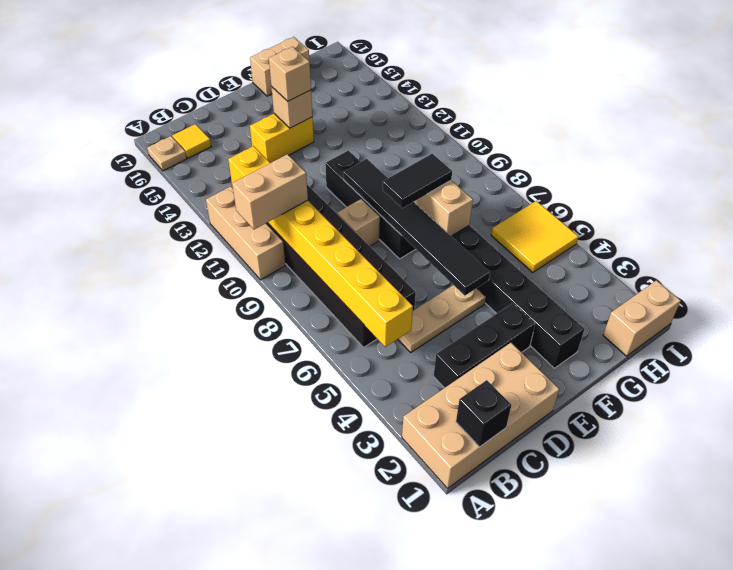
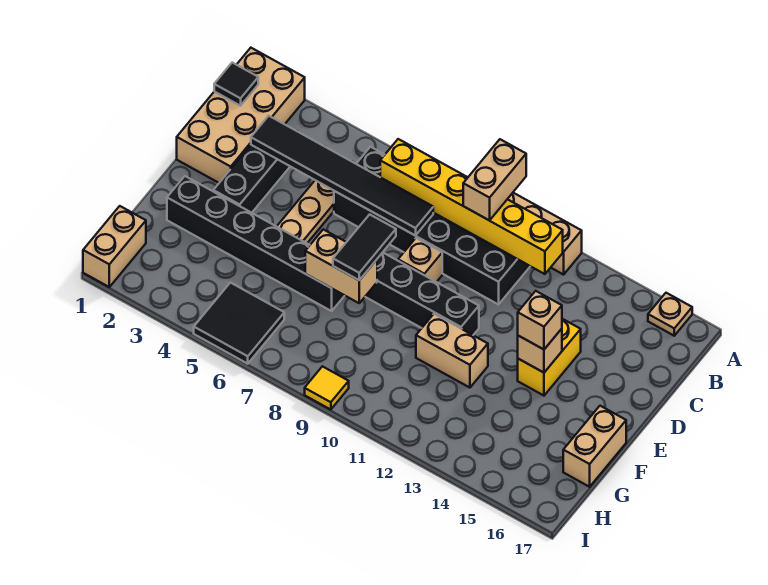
black 1x1 brick [456,380,512,447] -> black 1x1 tile [214,63,258,106]
yellow 1x8 brick [228,146,413,347] -> yellow 1x6 brick [380,139,563,274]
yellow 1x1 tile [172,124,211,158] -> yellow 1x1 tile moved to [305,366,349,410]
black 1x6 tile [343,159,490,296] -> black 1x6 tile moved to [251,116,433,235]
none -> tan 1x2 brick [416,314,488,388]
yellow 2x2 tile [491,201,578,272] -> black 2x2 tile [194,283,284,364]

